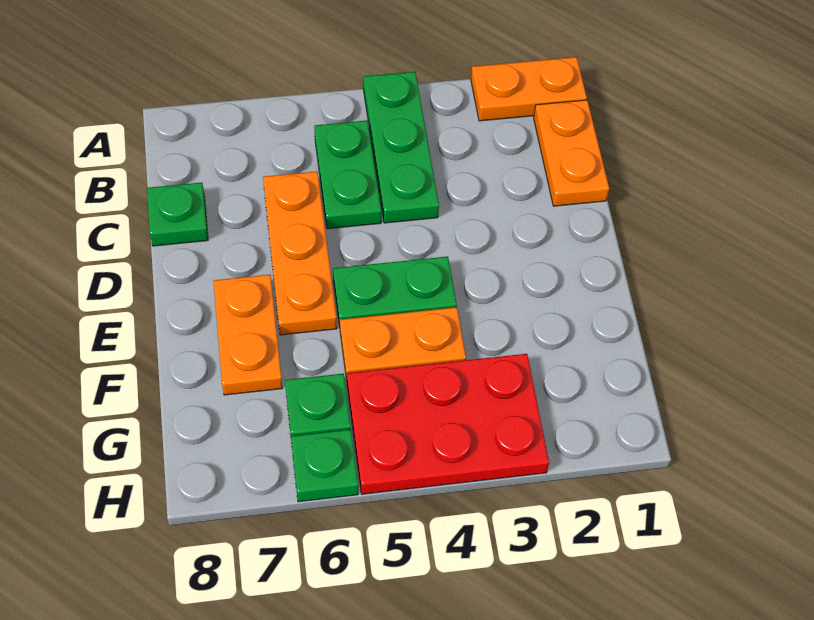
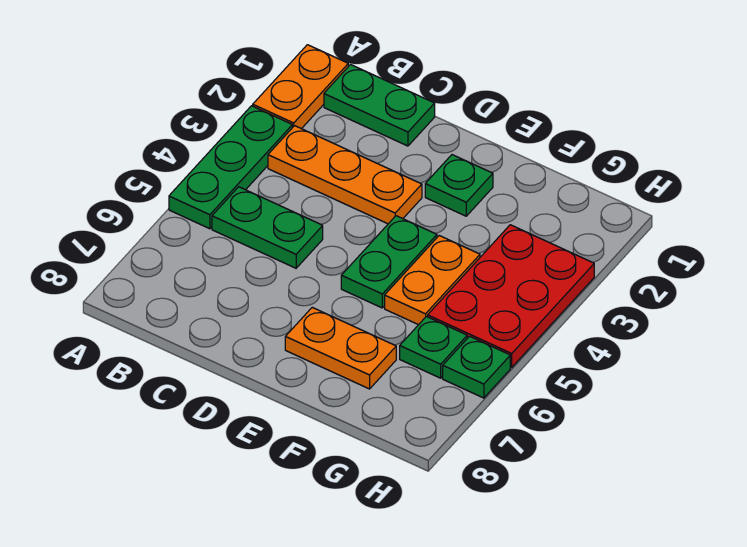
green 1x3 plate [363,72,439,223] -> green 1x3 plate turned to [169,106,292,229]
orange 1x2 plate [534,100,609,206] -> green 1x2 plate [324,65,435,146]
orange 1x3 plate [263,171,337,335] -> orange 1x3 plate moved to [268,126,422,224]
green 1x1 plate [147,183,208,246] -> green 1x1 plate moved to [425,155,493,216]

